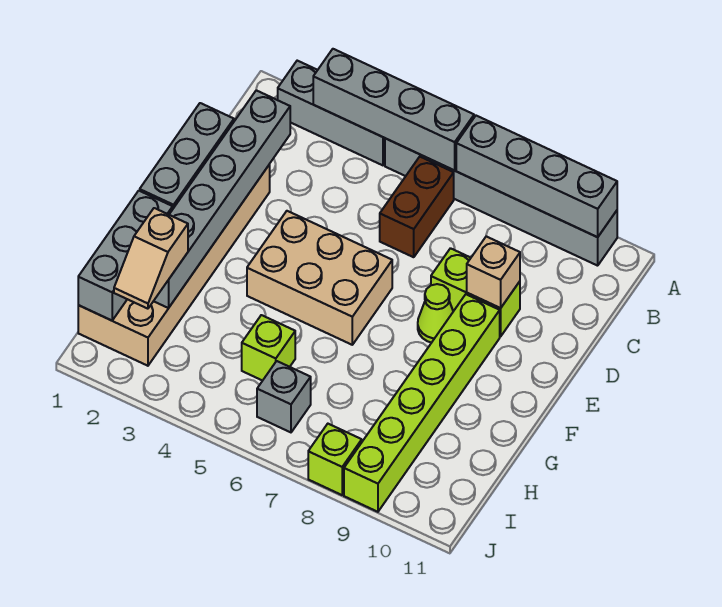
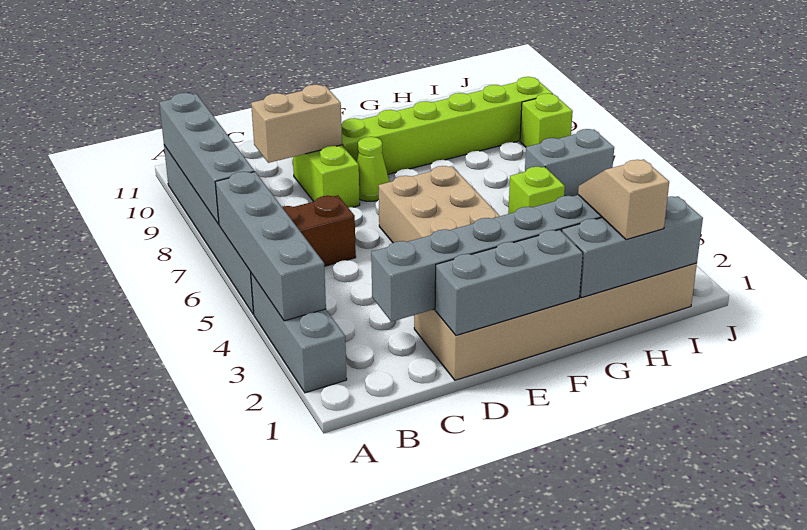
tan 1x1 brick [467,236,520,308] -> tan 1x2 brick [251,85,342,163]
tan 1x2 slope [114,208,188,309] -> tan 1x2 slope turned to [578,159,669,240]
grey 1x1 brick [257,361,311,432] -> grey 1x2 brick [525,129,614,196]

